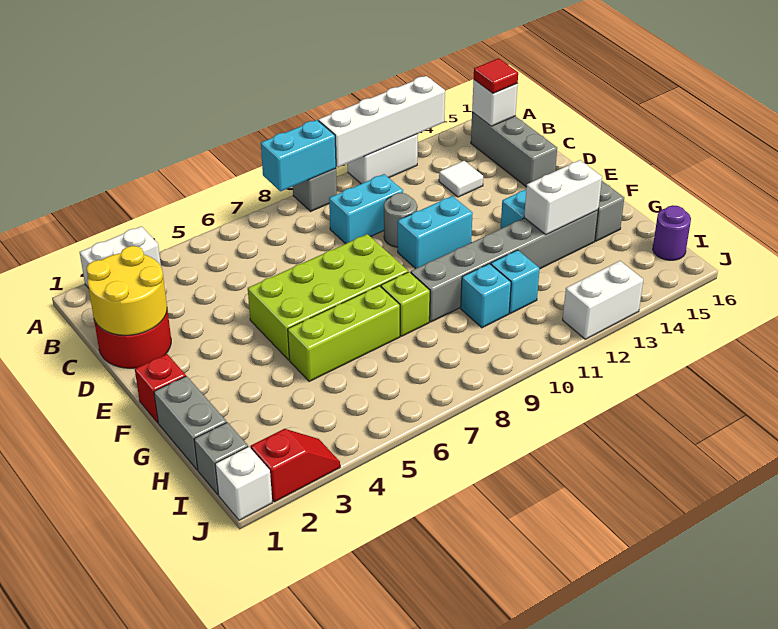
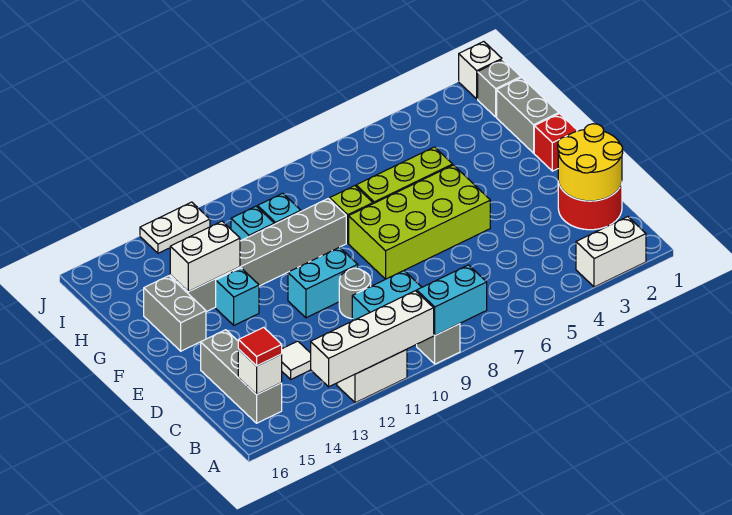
purple 1x1 round brick [653,205,691,260] -> none
red 1x2 slope [251,429,340,502] -> none
white 1x2 brick [563,261,643,339] -> white 1x2 plate [140,202,210,253]

